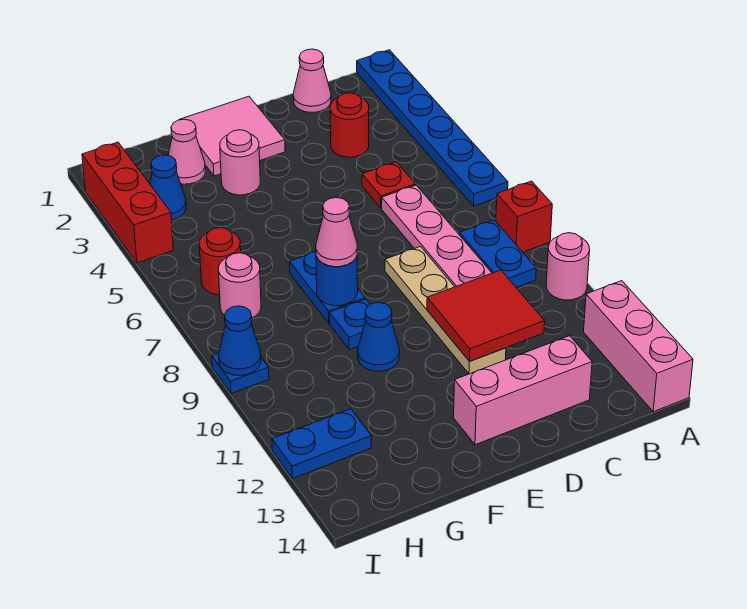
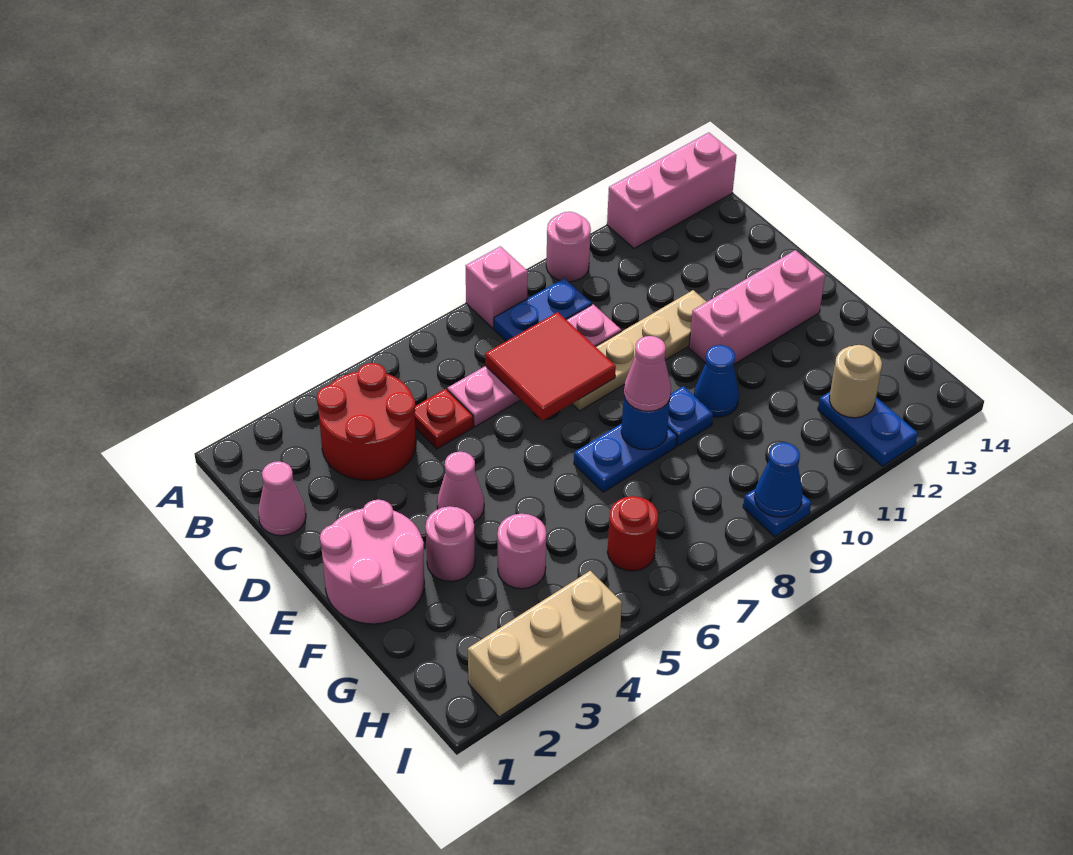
blue 1x6 plate [357,50,508,206] -> none
red 1x1 brick [496,181,552,252] -> pink 1x1 brick [466,246,528,328]
red 1x1 round brick [330,93,369,157] -> red 2x2 round brick [317,363,416,480]
red 2x2 tile [427,270,545,361] -> red 2x2 tile moved to [485,312,616,421]
pink 1x3 brick [454,336,592,445] -> pink 1x3 brick turned to [689,250,825,364]
pink 2x2 tile [179,96,285,176] -> pink 2x2 round brick [320,500,424,624]
pink 1x1 cone [168,119,205,184] -> pink 1x1 cone moved to [437,452,484,522]
blue 1x1 cone [150,155,186,220] -> none
pink 1x1 round brick [218,253,261,318] -> pink 1x1 round brick moved to [497,514,546,589]
none -> tan 1x1 round brick [829,345,882,418]
red 1x3 brick [82,142,173,263] -> tan 1x3 brick [468,571,622,717]

